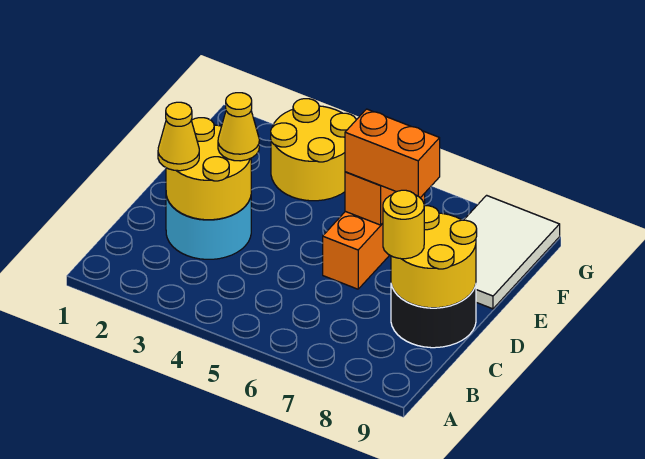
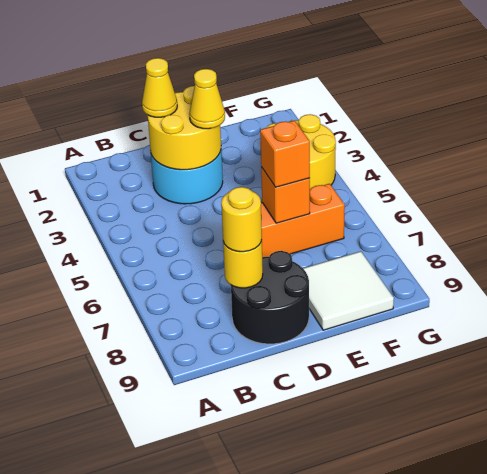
yellow 2x2 round brick [391,206,477,308] -> yellow 1x1 round brick [223,241,263,288]
orange 1x2 brick [345,109,440,198] -> orange 1x1 brick [260,120,310,187]
white 2x3 tile [464,195,560,309] -> white 2x2 tile [303,251,394,330]

